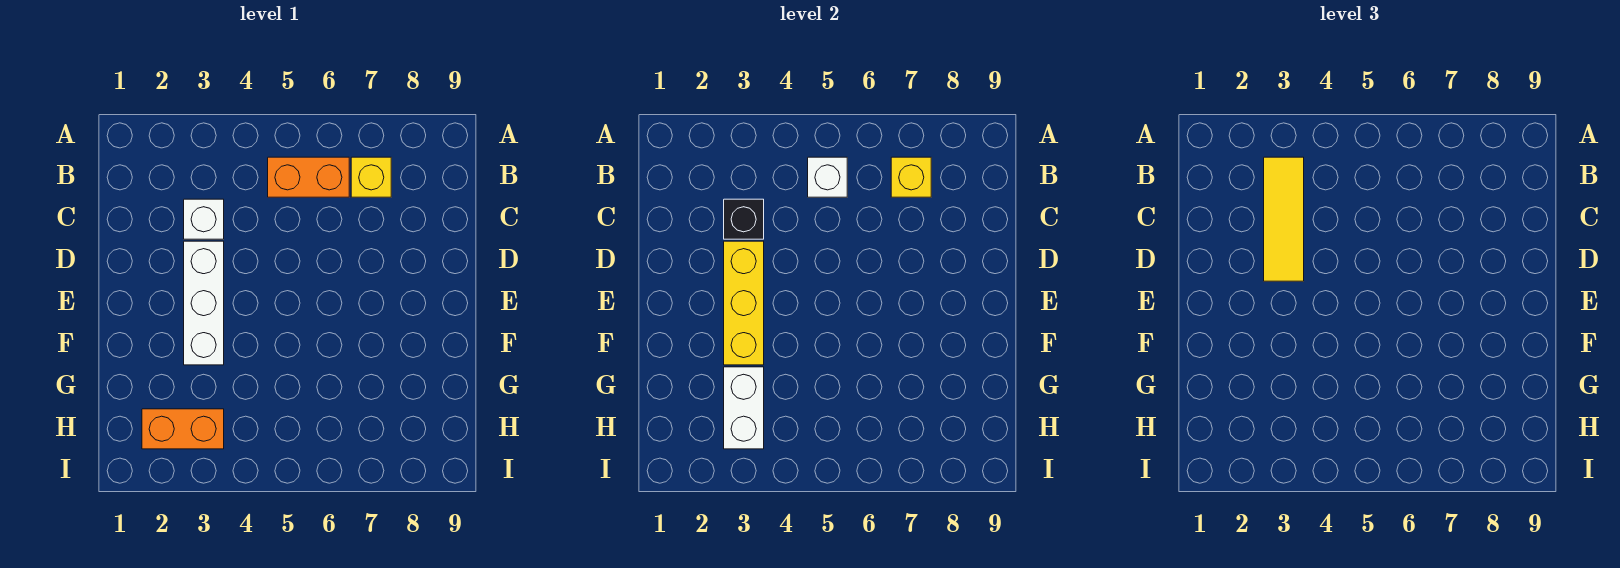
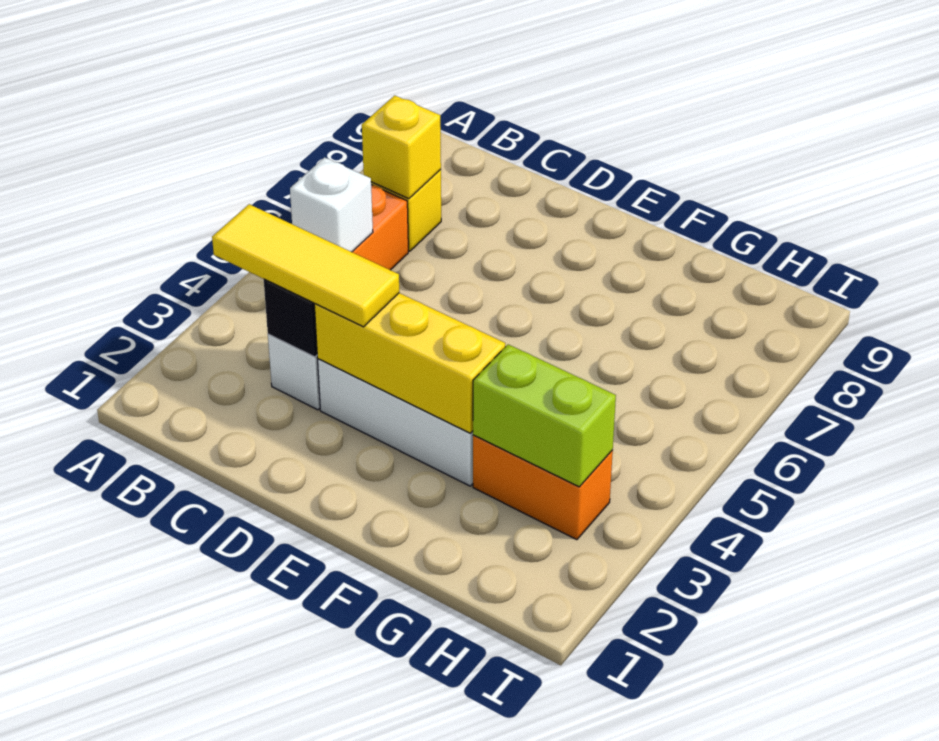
white 1x2 brick [724,367,764,449] -> lime 1x2 brick [473,344,616,487]
orange 1x2 brick [142,409,224,449] -> orange 1x2 brick turned to [473,435,613,540]

